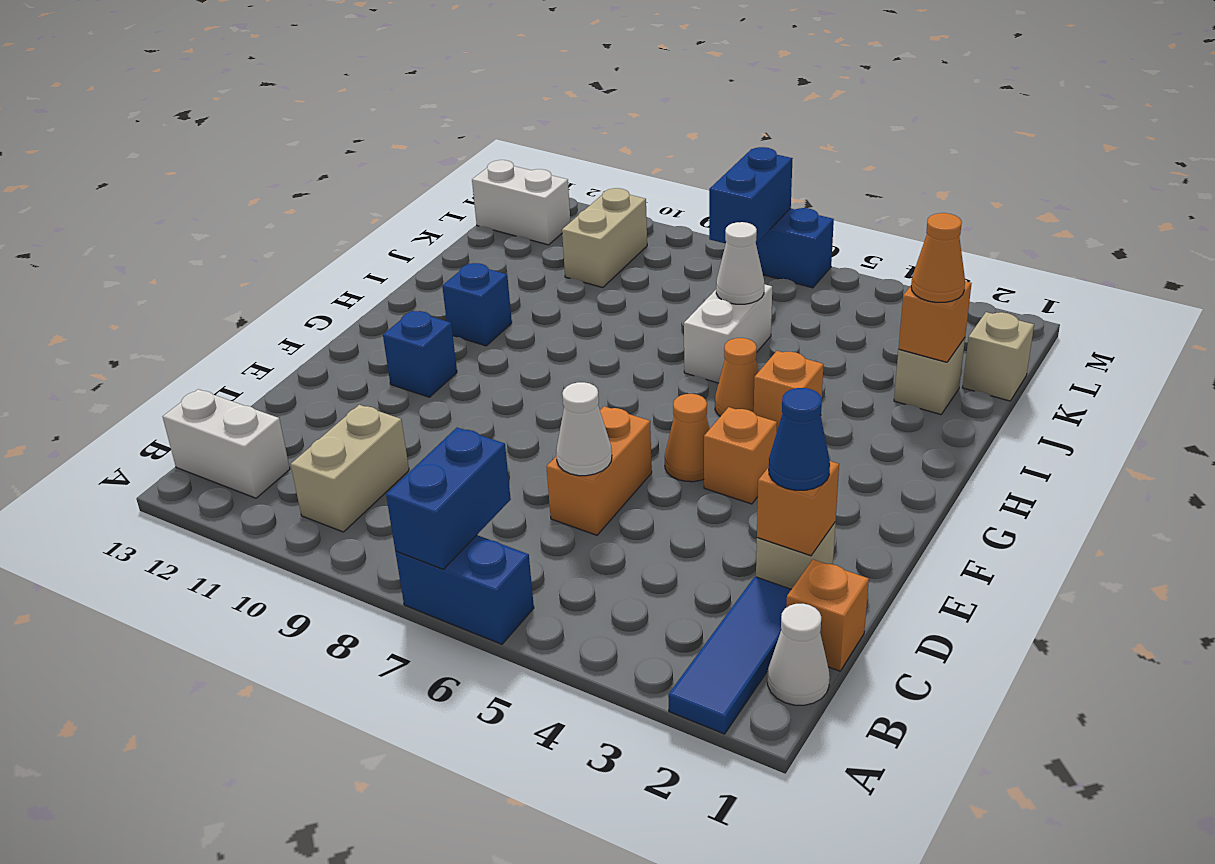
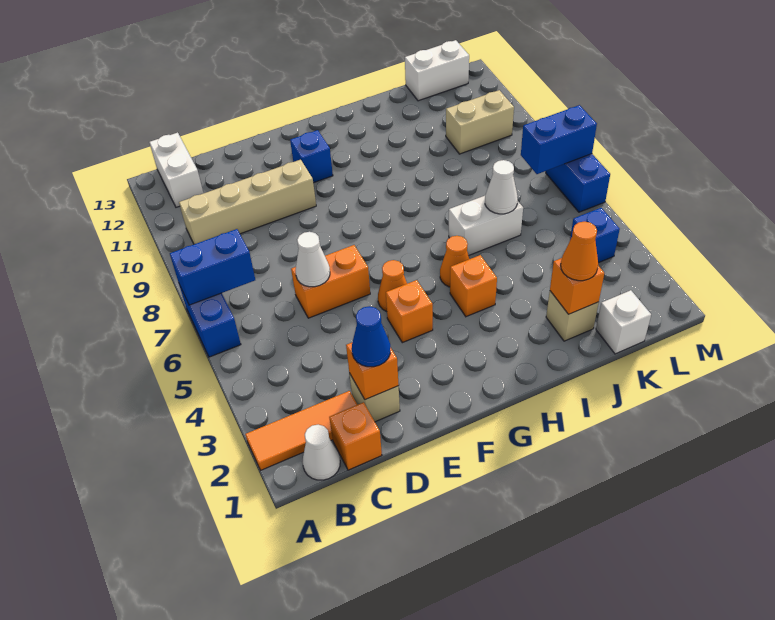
blue 1x3 tile [668,577,791,734] -> orange 1x3 tile [245,391,357,470]
tan 1x2 brick [291,405,409,532] -> tan 1x4 brick [179,160,316,244]
blue 1x1 brick [442,263,512,346] -> blue 1x1 brick moved to [570,208,620,263]
tan 1x1 brick [962,312,1034,401] -> white 1x1 brick [596,290,651,354]
white 1x2 brick [472,160,571,245] -> white 1x2 brick turned to [405,40,469,101]

